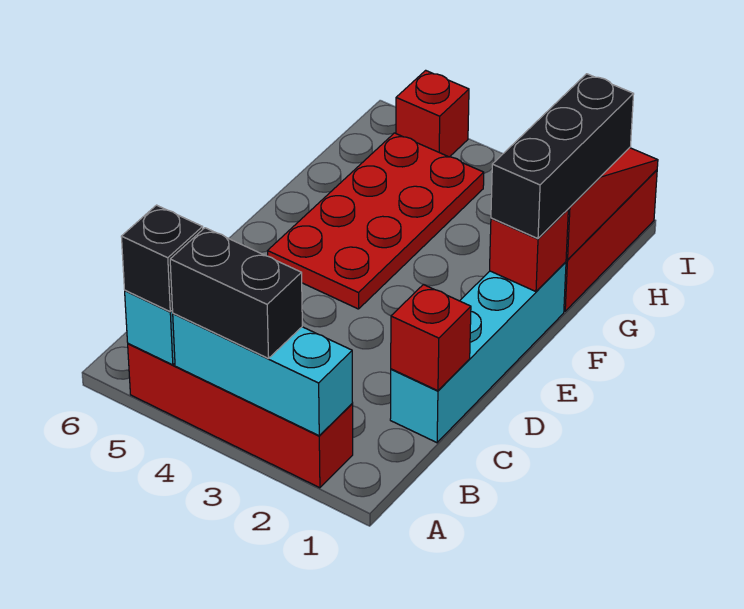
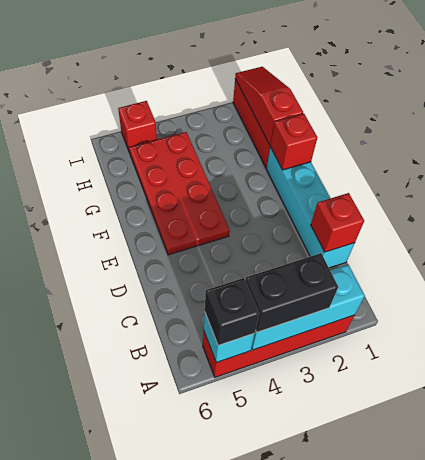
black 1x3 brick [491,74,634,239] -> none

